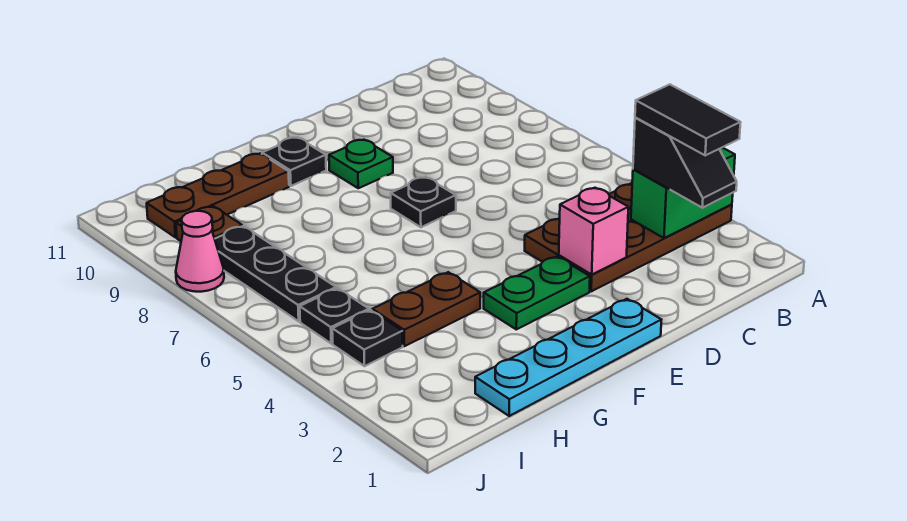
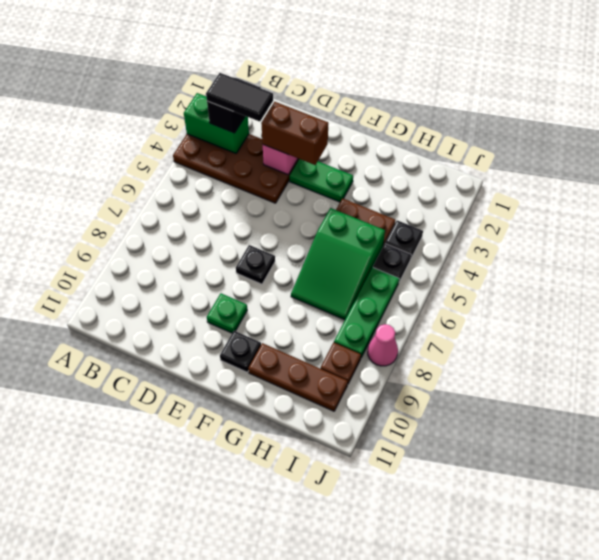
black 1x2 tile [635,85,741,155] -> black 1x2 tile turned to [206,73,273,122]
none -> brown 1x2 brick [261,102,328,165]
cyan 1x4 plate [475,299,661,416] -> none
none -> green 2x3 slope [291,208,385,320]
black 1x3 plate [215,226,336,321] -> green 1x3 plate [334,267,399,357]

